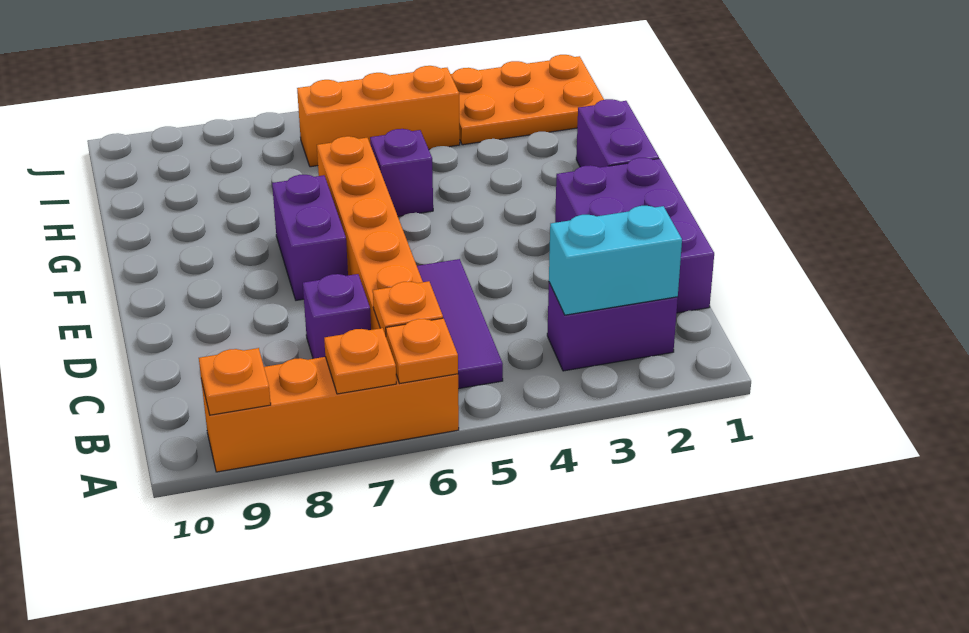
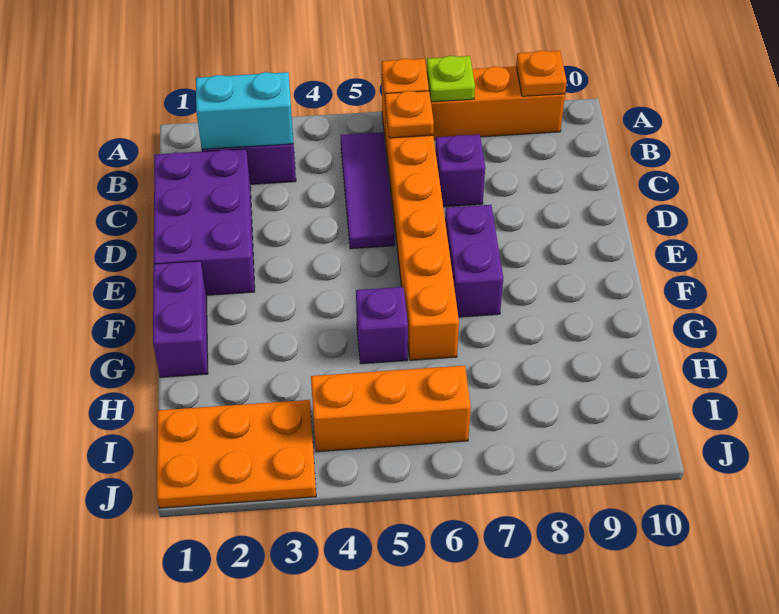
orange 1x1 plate [324,328,396,394] -> lime 1x1 plate [427,56,475,102]

